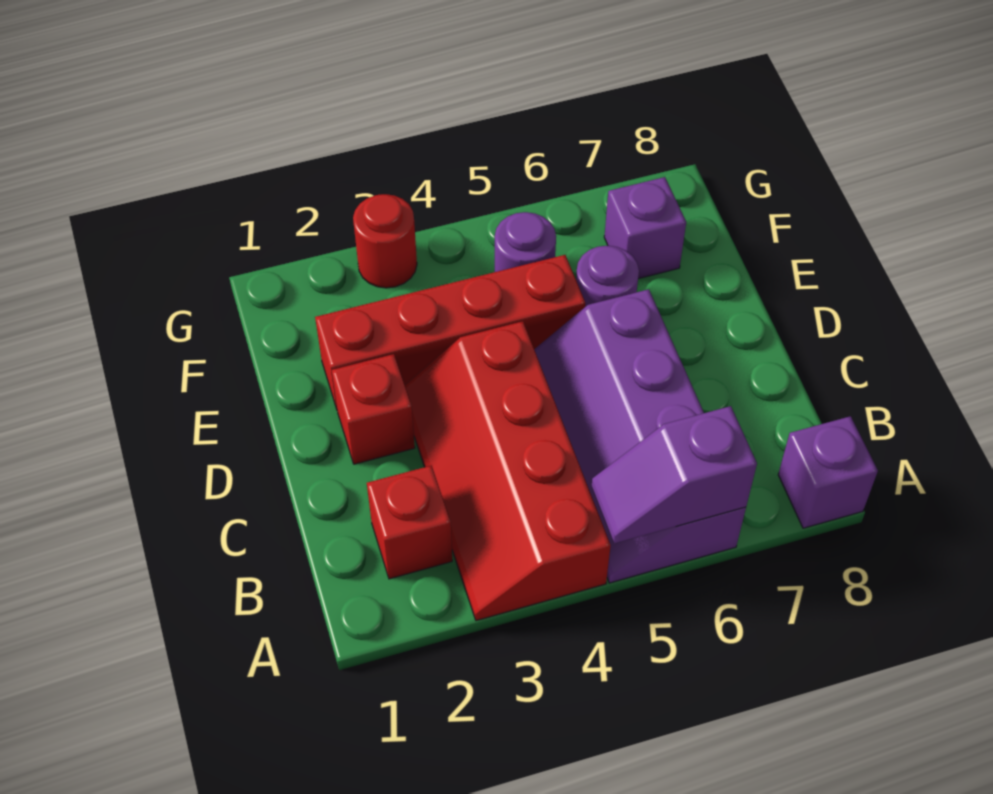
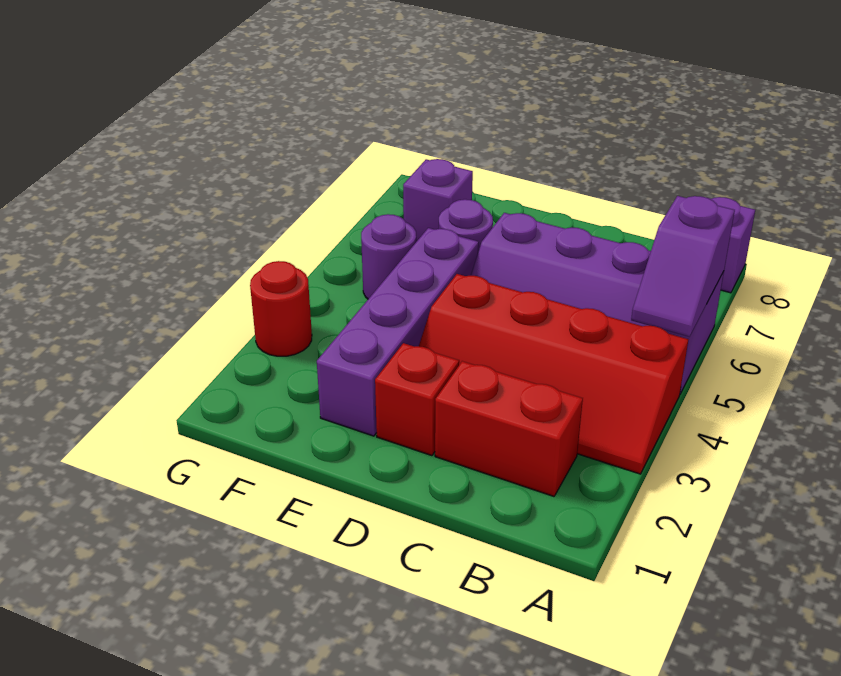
red 1x1 brick [367,466,452,579] -> red 1x2 brick [435,361,583,496]
red 1x4 brick [315,255,585,409] -> purple 1x4 brick [317,228,479,436]

